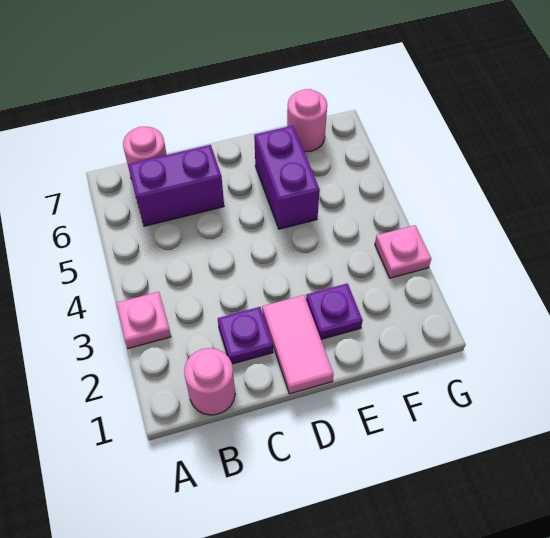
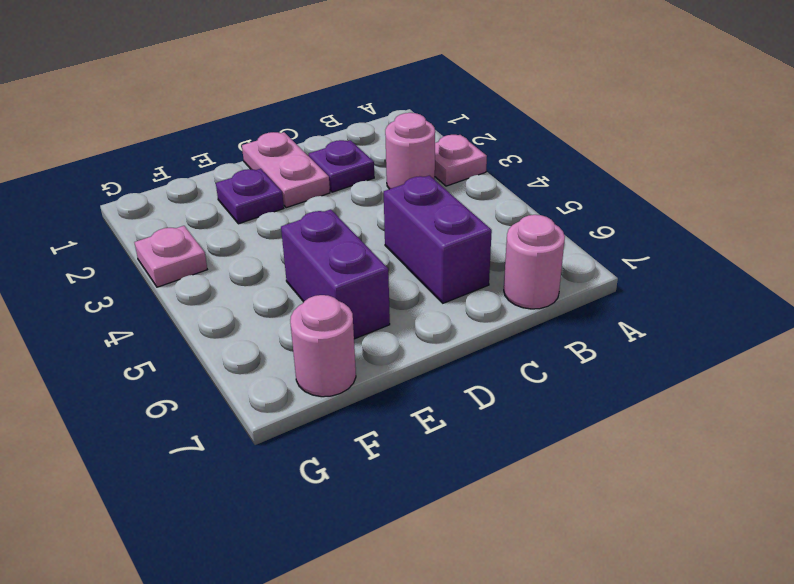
pink 1x1 round brick [184,348,235,415] -> pink 1x1 round brick moved to [385,113,435,189]
purple 1x2 brick [128,145,224,226] -> purple 1x2 brick turned to [384,176,492,303]
pink 1x2 tile [262,295,334,394] -> pink 1x2 plate [242,132,330,208]

